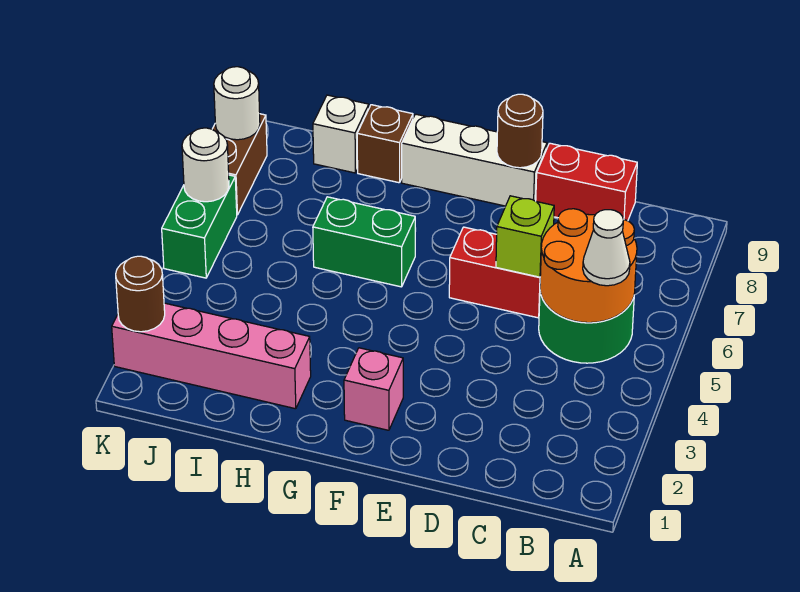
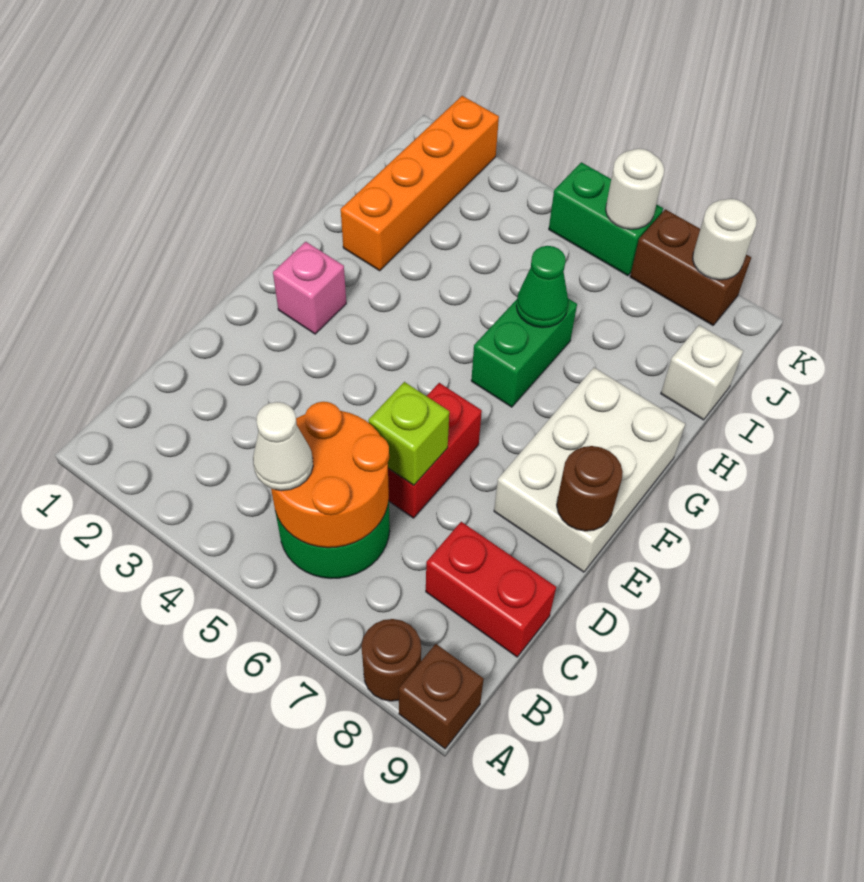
red 1x2 brick [536,143,637,221] -> red 1x2 brick turned to [426,522,556,657]
white 1x3 brick [402,114,547,206] -> white 2x3 brick [494,368,685,572]
pink 1x4 brick [112,303,311,409] -> orange 1x4 brick [341,96,499,271]
none -> green 1x1 cone [516,246,568,328]
brown 1x1 brick [357,105,413,183] -> brown 1x1 brick moved to [399,644,484,749]
brown 1x1 round brick [116,256,165,332] -> brown 1x1 round brick moved to [361,619,421,701]

